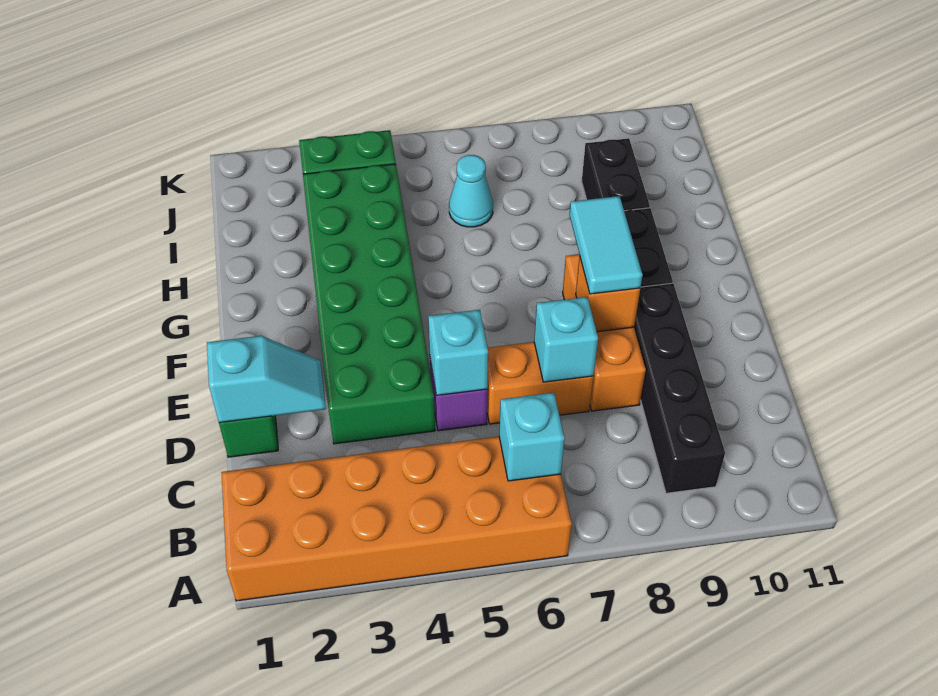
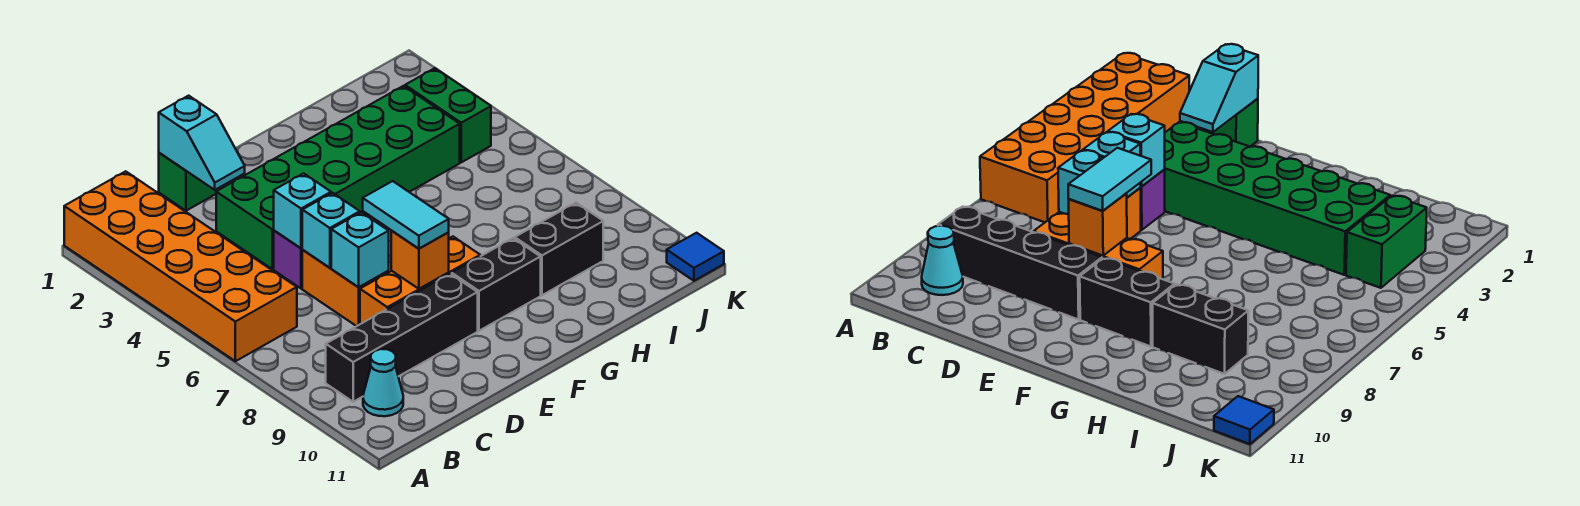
cyan 1x1 brick [499,393,565,481] -> cyan 1x1 brick moved to [302,193,360,268]
cyan 1x2 tile [570,196,643,294] -> cyan 1x2 tile turned to [363,181,449,249]
cyan 1x1 cone [449,155,493,227] -> cyan 1x1 cone moved to [363,349,403,416]
none -> blue 1x1 tile [667,233,724,281]

